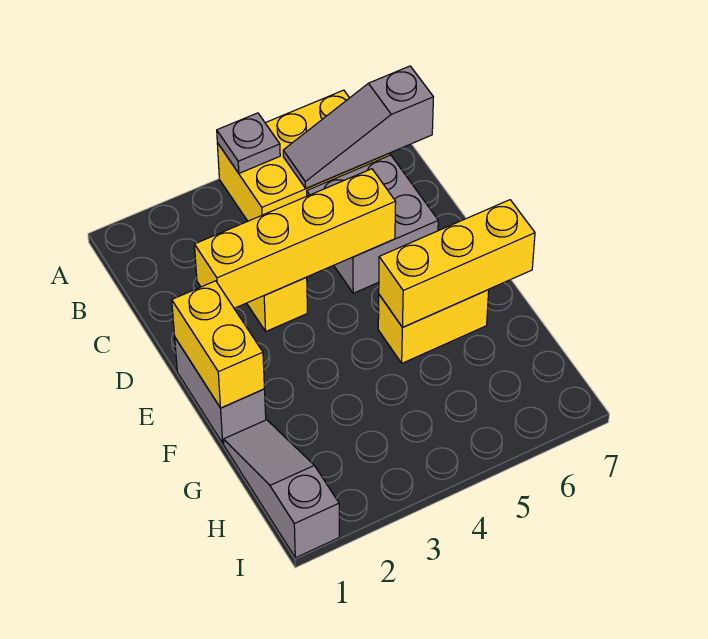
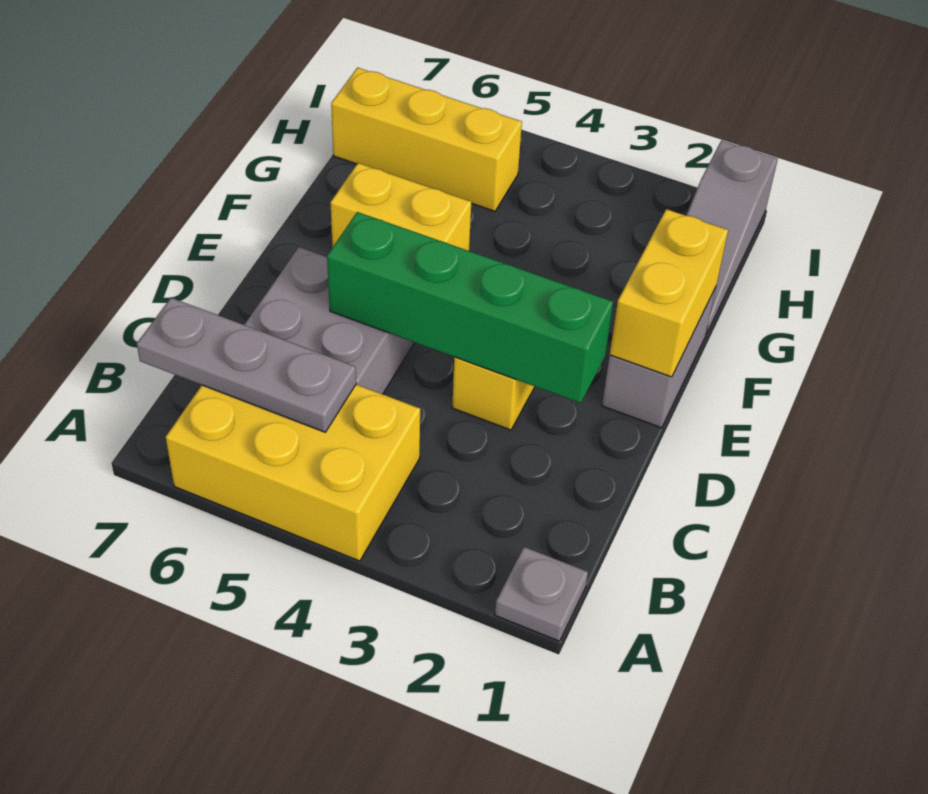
grey 1x1 plate [217,113,280,173] -> grey 1x1 plate moved to [495,547,588,641]
grey 1x3 slope [283,66,433,188] -> grey 1x3 plate [137,298,356,432]
yellow 1x4 brick [195,169,396,308] -> green 1x4 brick [327,212,613,403]
yellow 1x3 brick [379,200,535,327] -> yellow 1x3 brick moved to [331,68,522,211]

